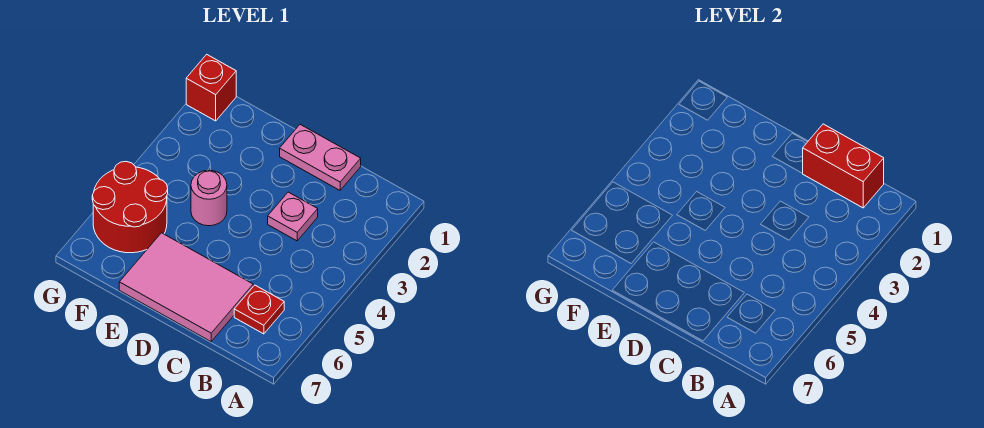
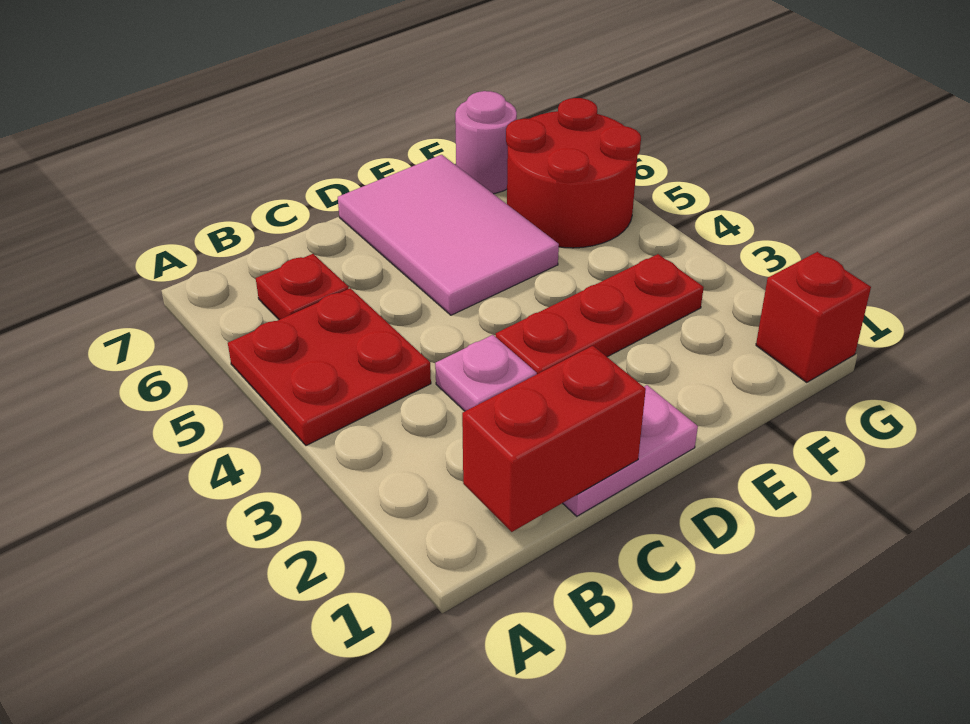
none -> red 2x2 plate [228,288,431,446]
pink 2x3 tile [119,233,253,341] -> pink 2x3 tile turned to [338,155,559,315]
none -> red 1x3 plate [496,254,704,374]
pink 1x1 round brick [191,170,227,226] -> pink 1x1 round brick moved to [455,91,517,194]

